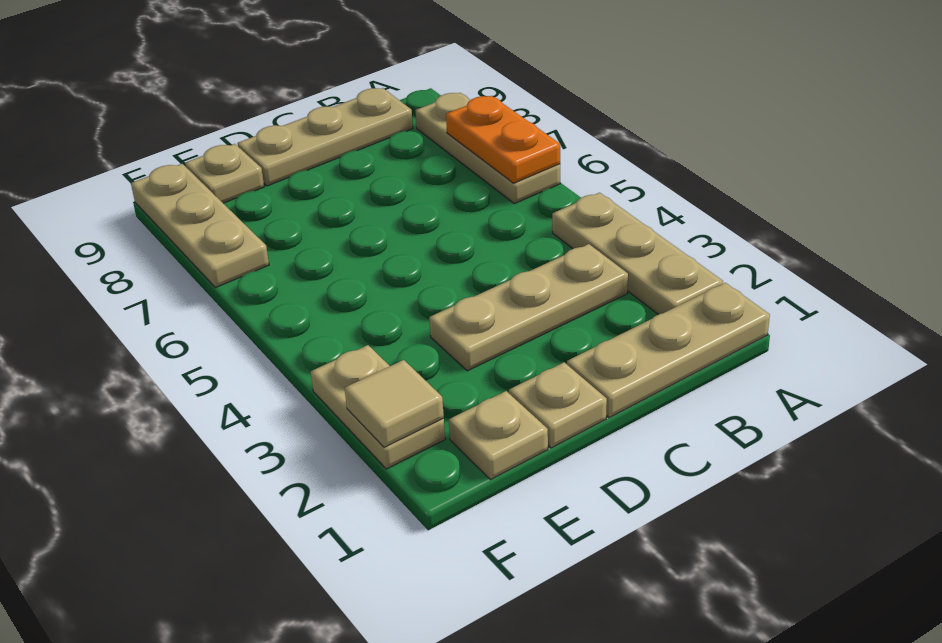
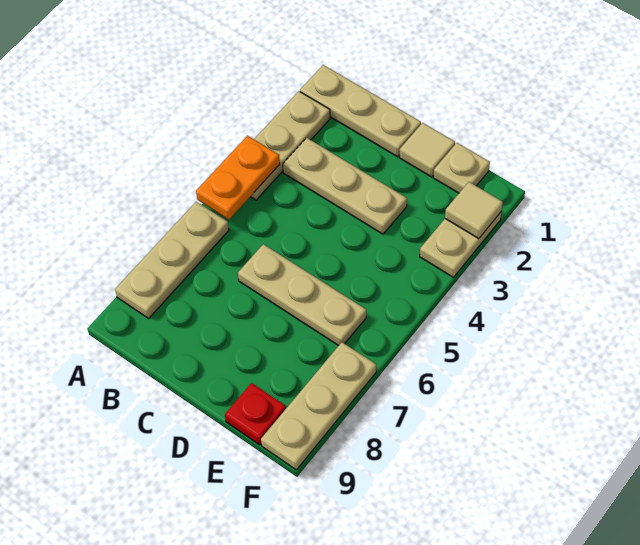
orange 1x2 plate [446,96,560,183] -> orange 1x2 plate moved to [196,136,280,220]
tan 1x3 plate [238,88,413,186] -> tan 1x3 plate moved to [238,244,366,346]
tan 1x1 plate [509,362,607,448] -> tan 1x1 tile [399,123,455,177]
tan 1x1 plate [185,144,264,203] -> red 1x1 plate [225,383,286,445]

